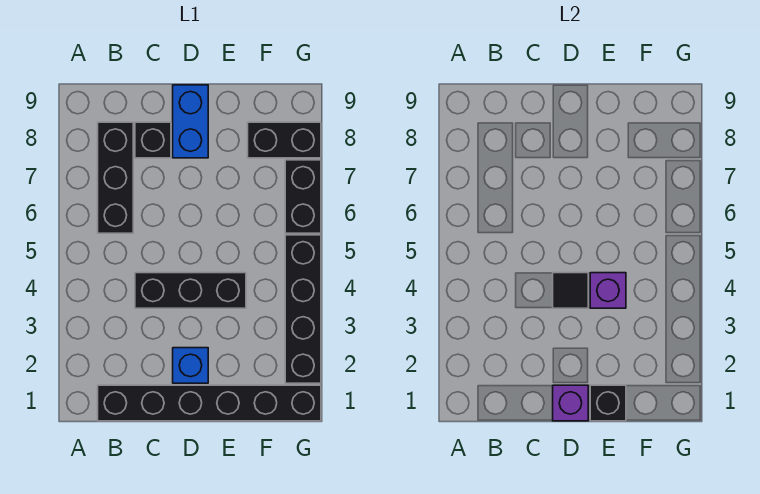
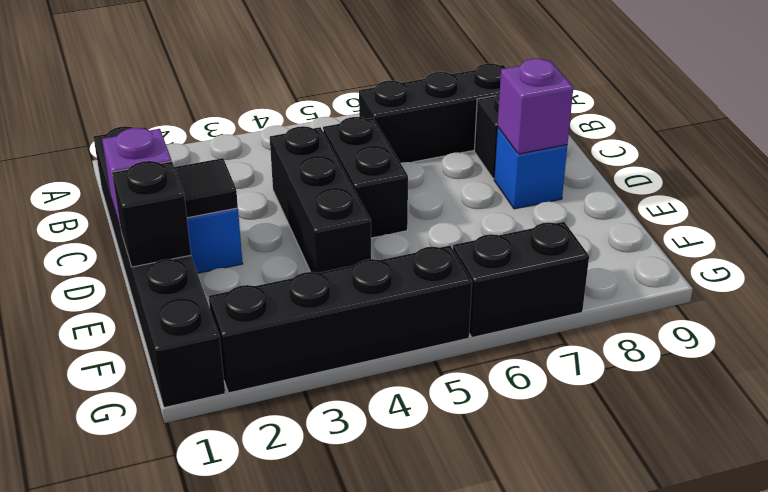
black 1x1 tile [553,273,588,308] -> black 1x1 tile moved to [174,158,238,218]
blue 1x2 brick [173,85,208,158] -> blue 1x1 brick [494,127,567,209]
purple 1x1 brick [590,273,626,308] -> purple 1x1 brick moved to [498,59,573,154]
black 1x2 brick [248,122,321,158] -> black 1x2 brick moved to [323,117,408,238]

